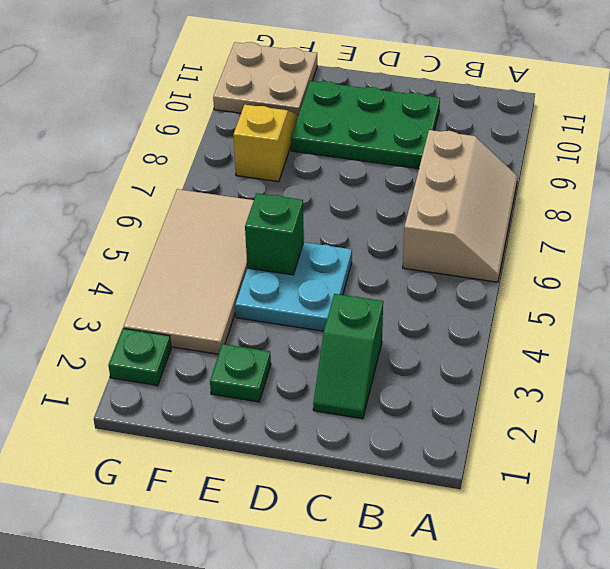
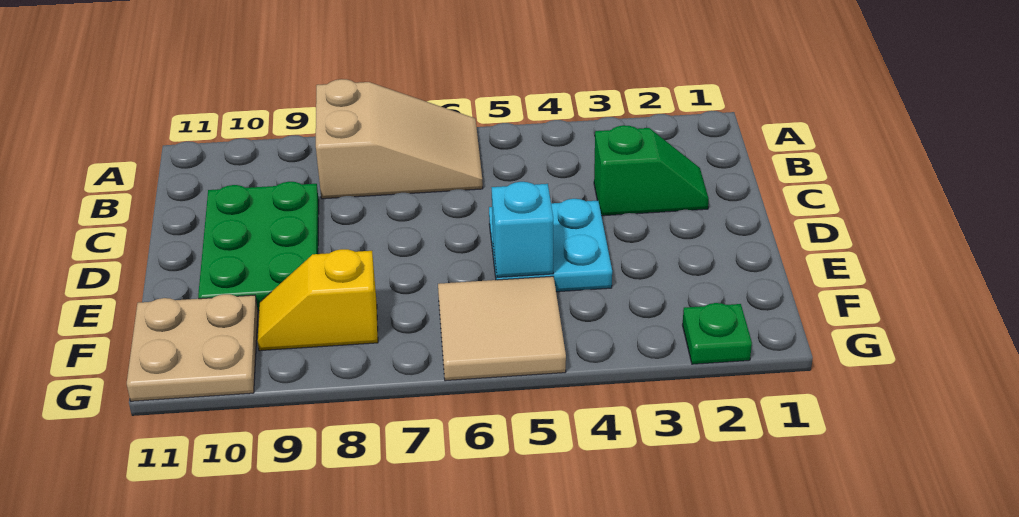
tan 2x3 slope [403,130,518,282] -> tan 2x3 slope turned to [316,79,483,199]
green 1x1 plate [210,344,271,402] -> none
green 1x1 brick [245,193,304,275] -> cyan 1x1 brick [491,182,553,277]
tan 2x4 tile [123,189,254,354] -> tan 2x2 tile [438,276,566,381]

